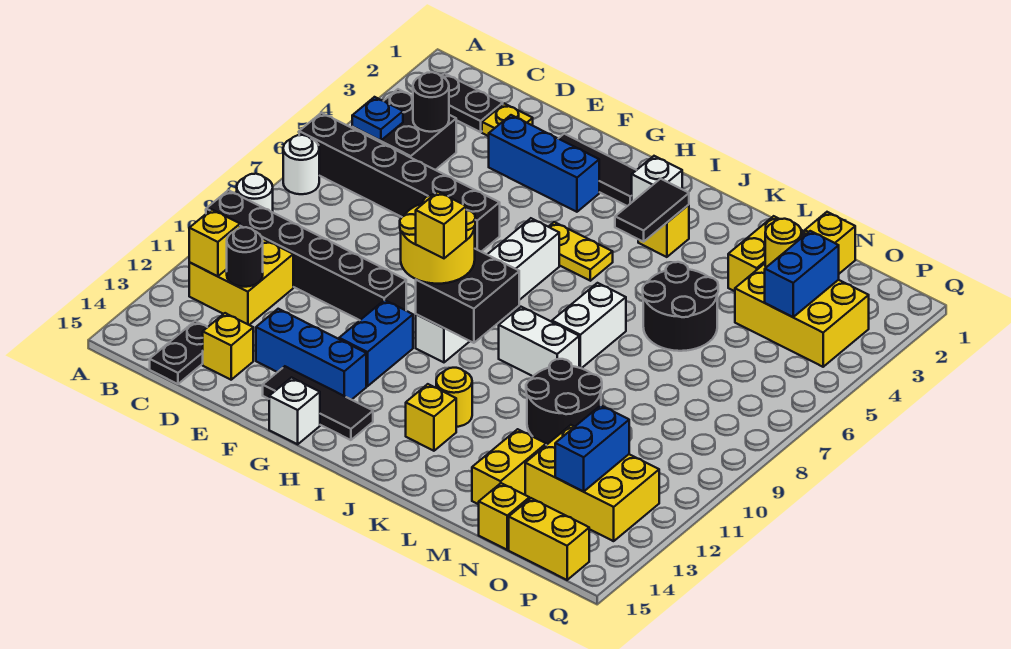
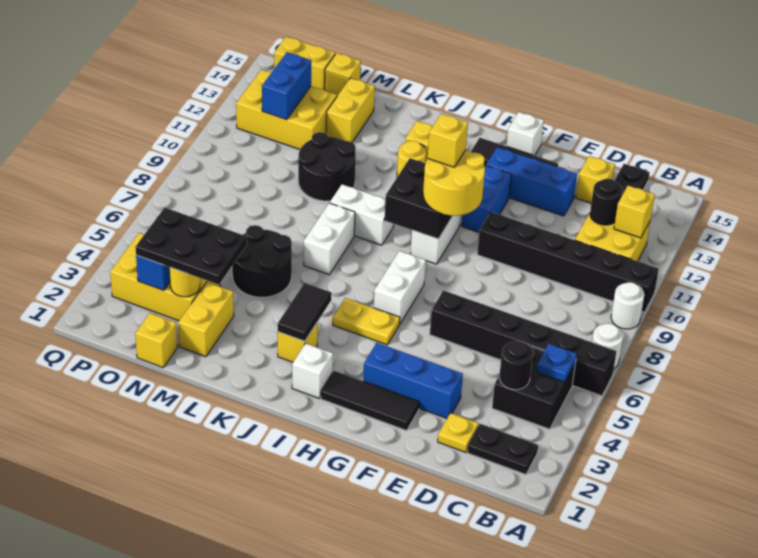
none -> black 2x3 plate [136,208,247,285]

